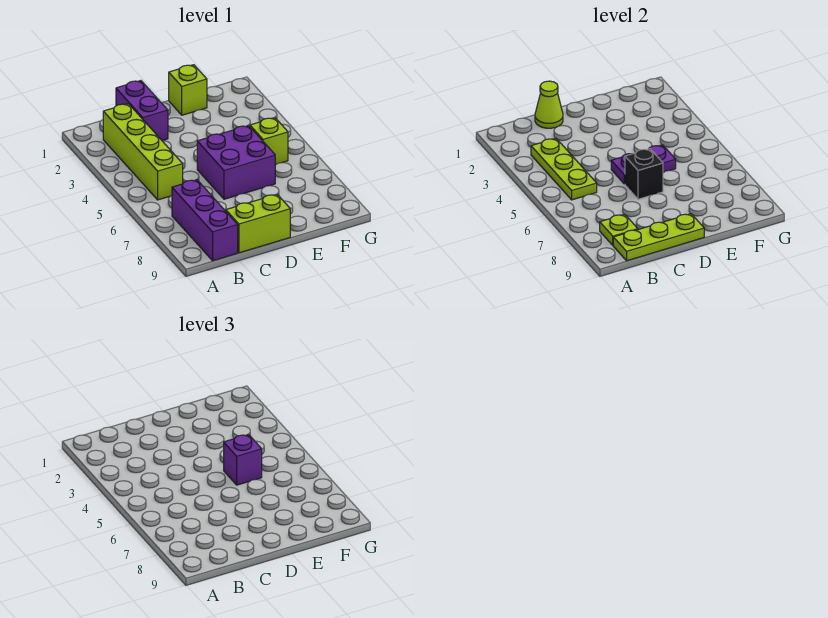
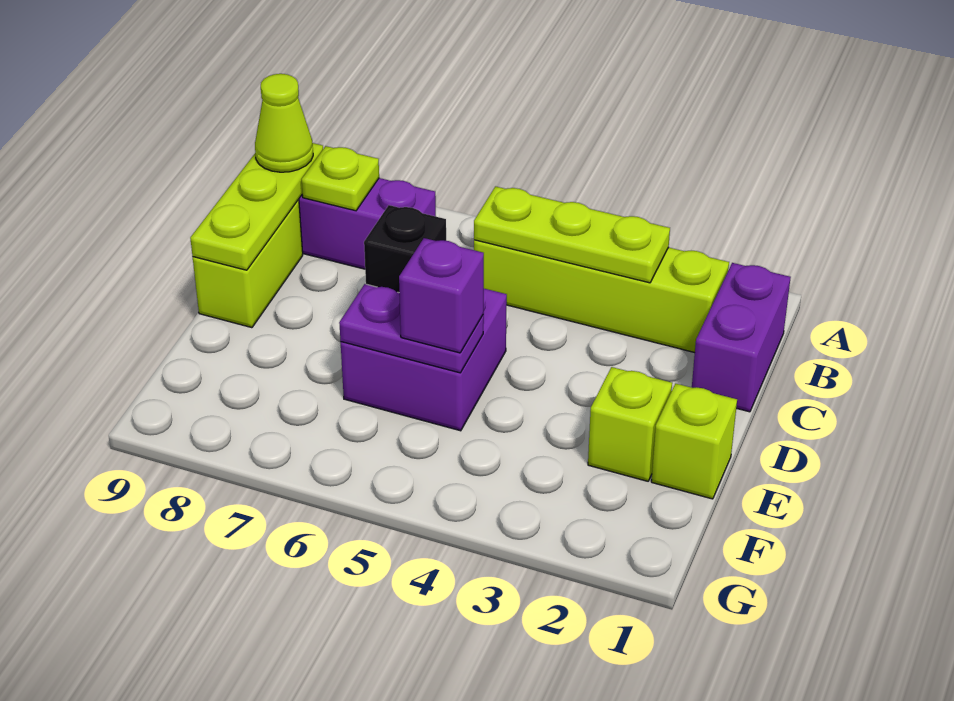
purple 1x2 brick [116,81,168,141] -> purple 1x2 brick turned to [692,263,791,412]
lime 1x1 cone [535,81,563,128] -> lime 1x1 cone moved to [255,74,313,172]
purple 1x2 plate [611,145,676,184] -> purple 1x2 plate turned to [339,284,484,373]
lime 1x1 brick [250,118,288,165] -> lime 1x1 brick moved to [588,367,672,481]

